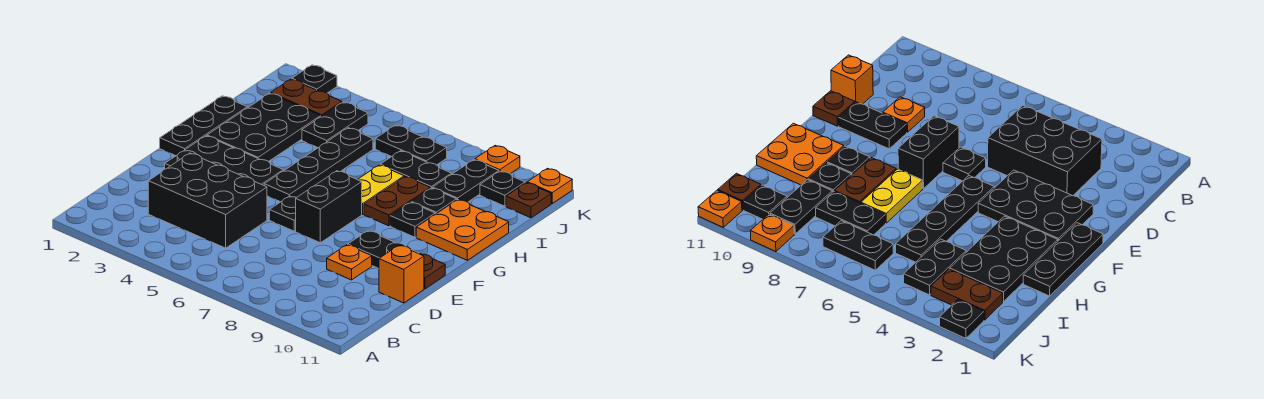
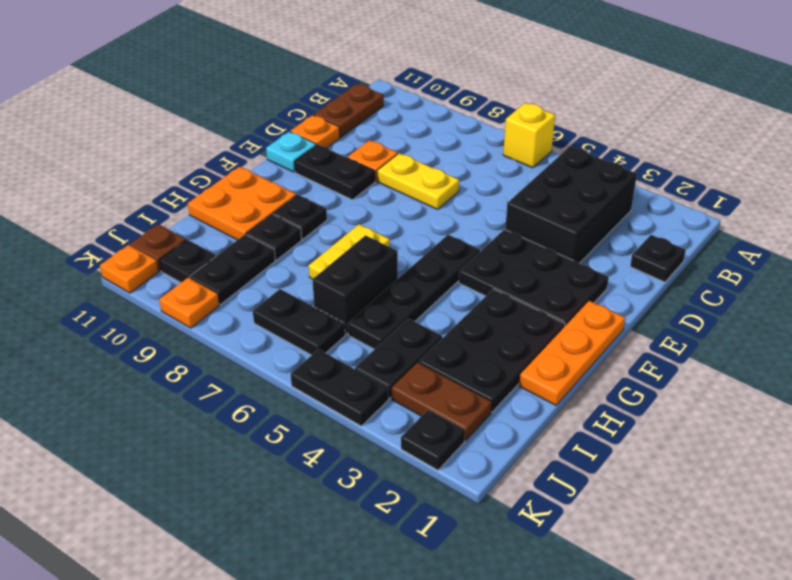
none -> yellow 1x1 brick [503,103,555,168]
black 2x3 brick [148,153,267,248] -> black 2x3 brick turned to [505,146,637,263]
none -> yellow 1x2 plate [377,153,459,209]
orange 1x1 brick [379,245,424,303] -> orange 1x1 plate [290,115,340,148]
black 1x1 plate [269,196,296,231] -> black 1x1 plate moved to [630,235,686,282]
black 1x2 brick [296,171,362,243] -> black 1x2 brick moved to [312,235,398,334]
brown 1x1 plate [420,254,445,289] -> cyan 1x1 plate [266,132,316,172]
black 1x3 plate [160,96,247,156] -> orange 1x3 plate [519,301,625,405]
brown 1x2 plate [364,177,430,226] -> brown 1x2 plate moved to [314,84,384,137]
black 1x2 plate [380,151,452,189] -> black 1x2 plate moved to [291,349,389,426]

